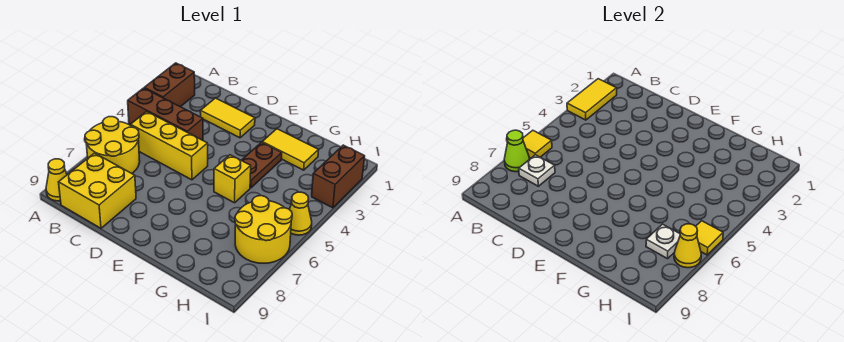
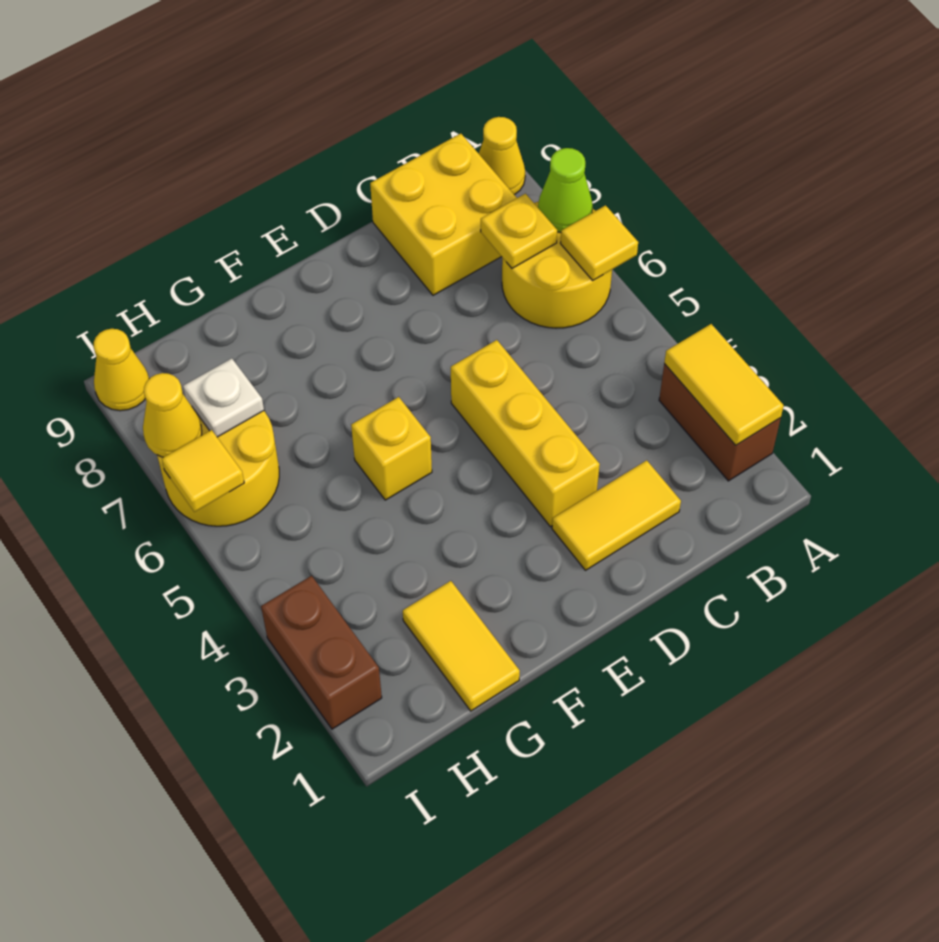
brown 1x3 brick [128,88,203,140] -> none
yellow 1x3 brick [131,112,208,180] -> yellow 1x3 brick turned to [451,340,600,527]
white 1x1 plate [519,155,555,186] -> yellow 1x1 plate [481,194,557,268]
yellow 1x2 tile [262,129,319,170] -> yellow 1x2 tile turned to [403,581,520,711]
brown 1x2 plate [241,142,282,188] -> none
yellow 1x1 cone [289,192,312,235] -> yellow 1x1 cone moved to [94,329,149,411]

